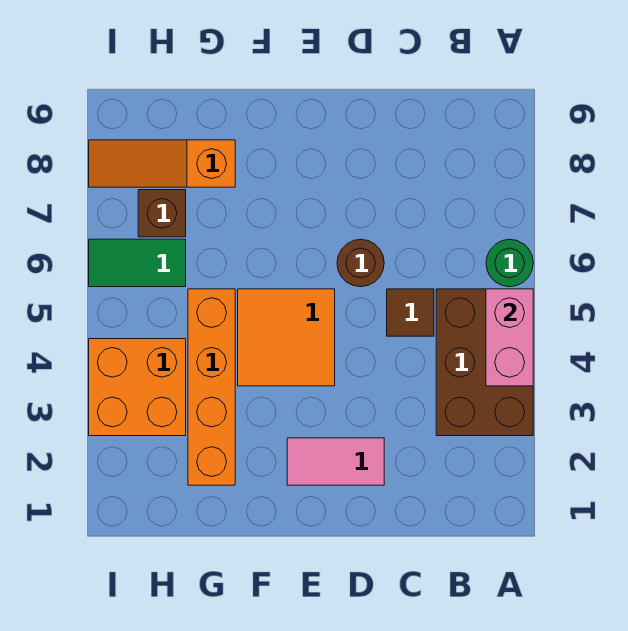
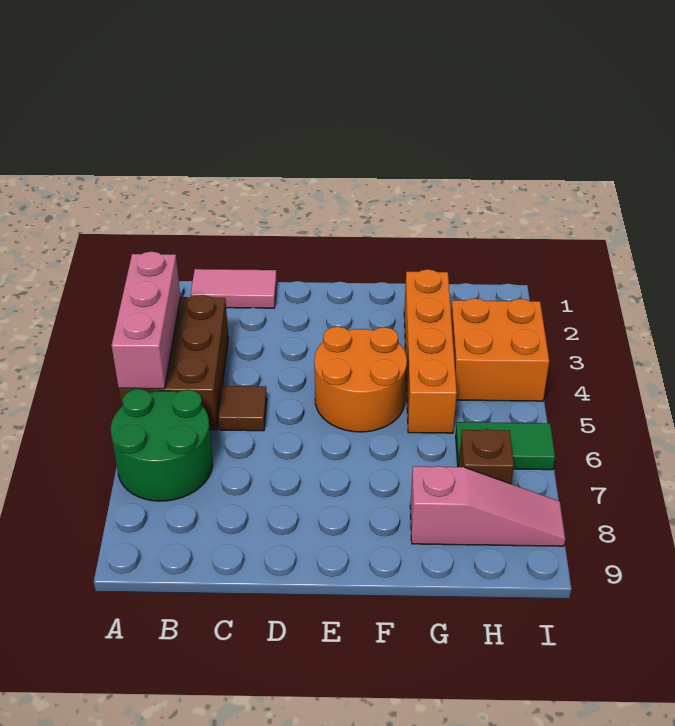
pink 1x2 brick [486,289,533,386] -> pink 1x3 brick [112,252,180,389]
green 1x1 round brick [486,239,533,287] -> green 2x2 round brick [111,389,213,501]
pink 1x2 tile [287,438,384,485] -> pink 1x2 tile moved to [190,269,277,308]
brown 1x1 round brick [337,239,384,287] -> none
orange 2x2 tile [238,289,335,386] -> orange 2x2 round brick [314,327,407,432]
orange 1x3 slope [89,140,235,187] -> pink 1x3 slope [410,466,565,546]

